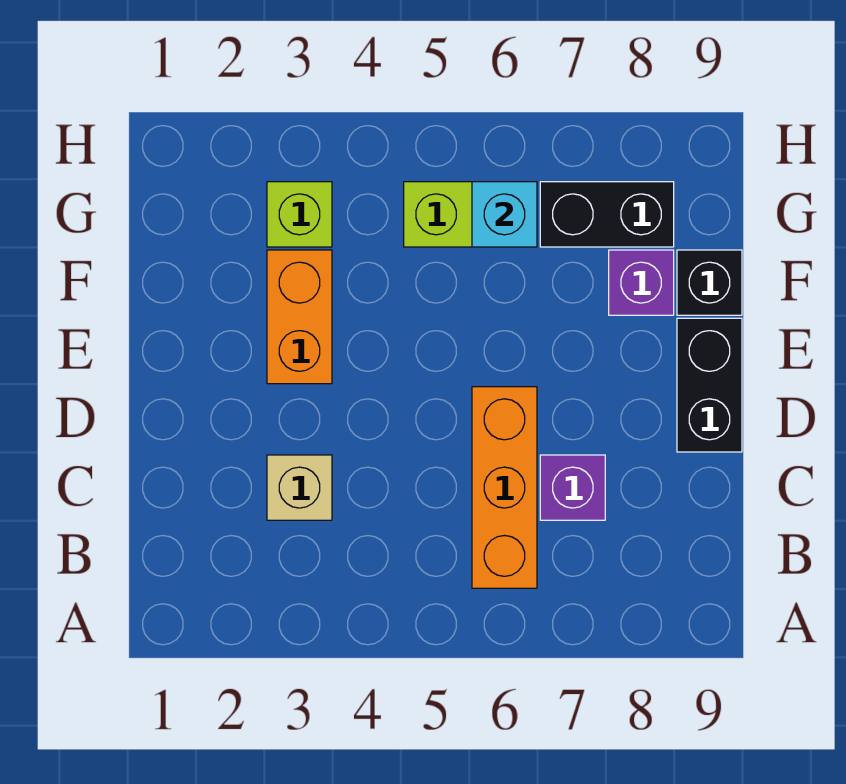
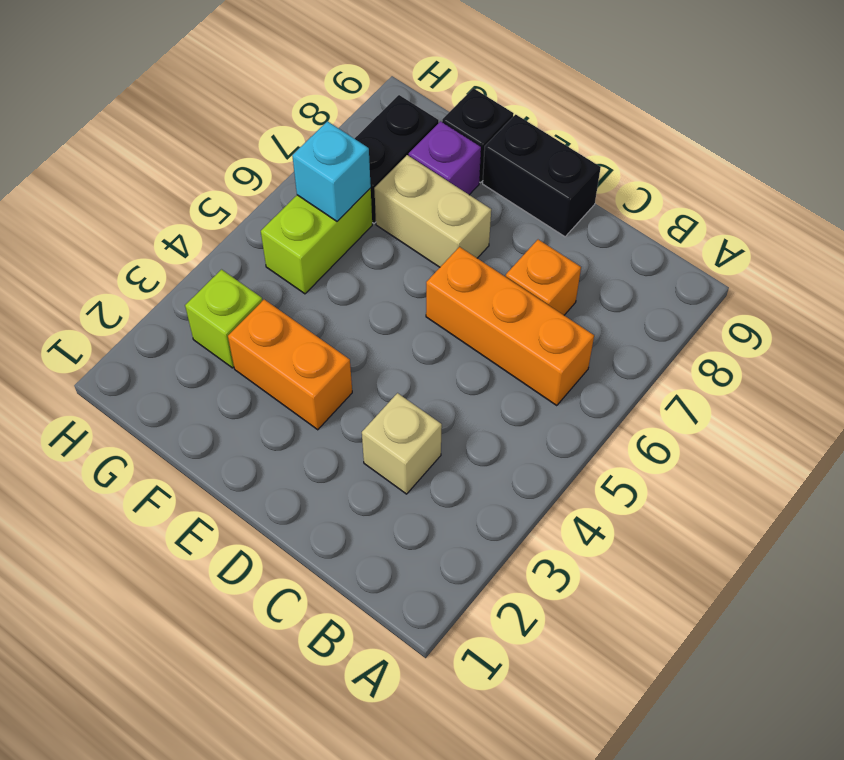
purple 1x1 brick [540,455,605,520] -> orange 1x1 brick [506,240,581,315]
none -> tan 1x2 brick [374,155,491,267]

